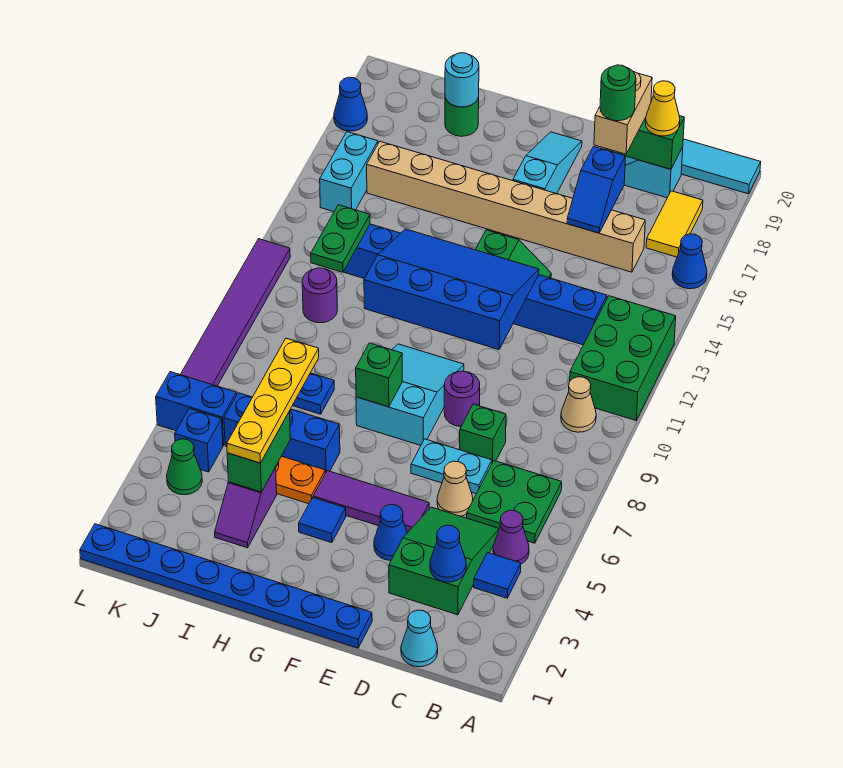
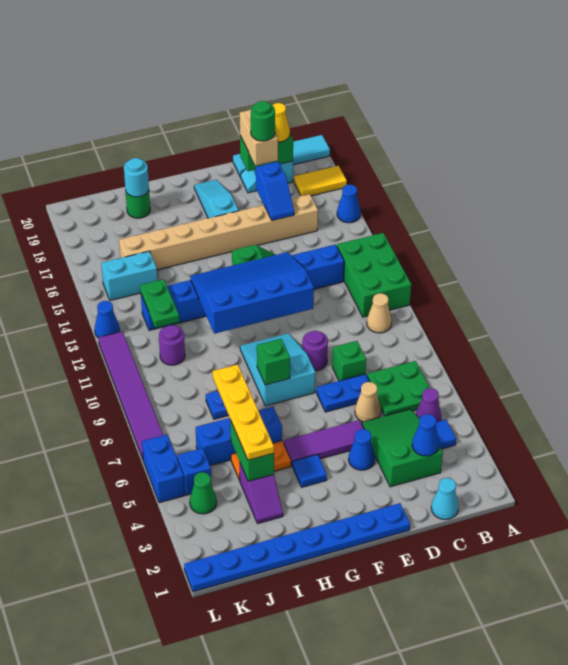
yellow 1x2 tile [646,191,703,257] -> yellow 1x2 tile turned to [294,166,347,196]
cyan 1x2 plate [411,439,492,494] -> blue 1x2 plate [317,374,370,412]
blue 1x2 brick [156,372,237,446] -> blue 1x2 brick turned to [142,435,185,503]
cyan 1x2 brick [320,132,378,212] -> cyan 1x2 brick turned to [101,251,157,300]
blue 1x1 cone [334,77,367,131] -> blue 1x1 cone moved to [95,301,120,337]

